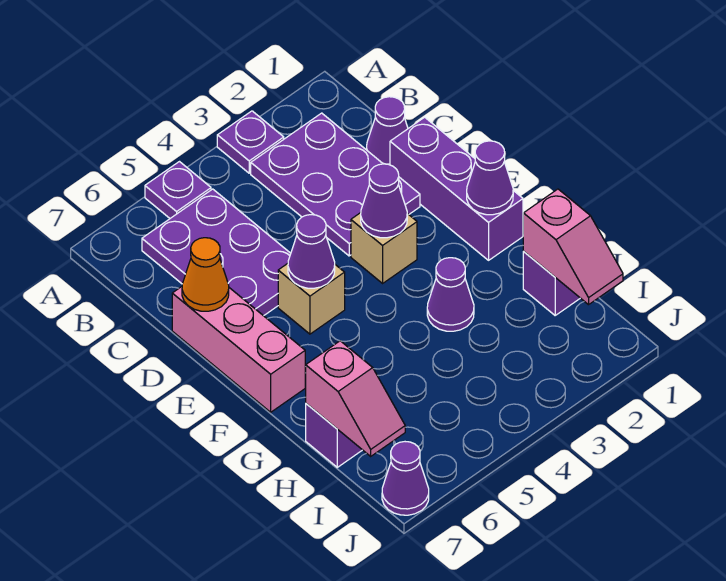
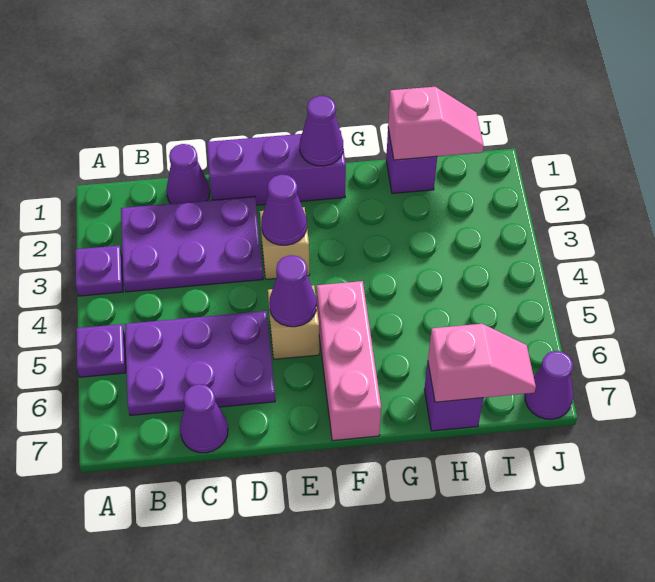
pink 1x3 brick [172,287,305,412] -> pink 1x3 brick turned to [317,281,381,441]
orange 1x1 cone [182,238,229,311] -> none
purple 1x1 cone [427,258,474,331] -> purple 1x1 cone moved to [180,384,228,453]

